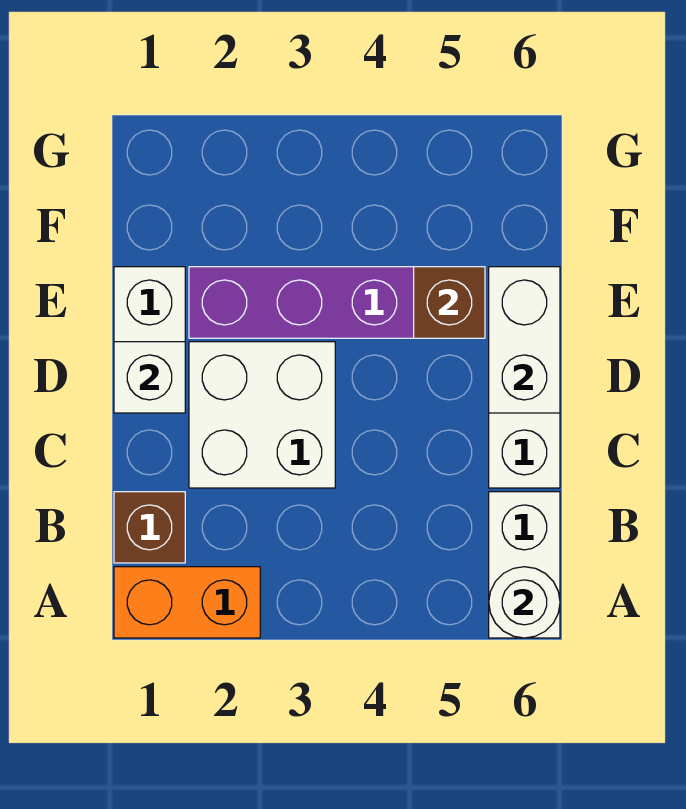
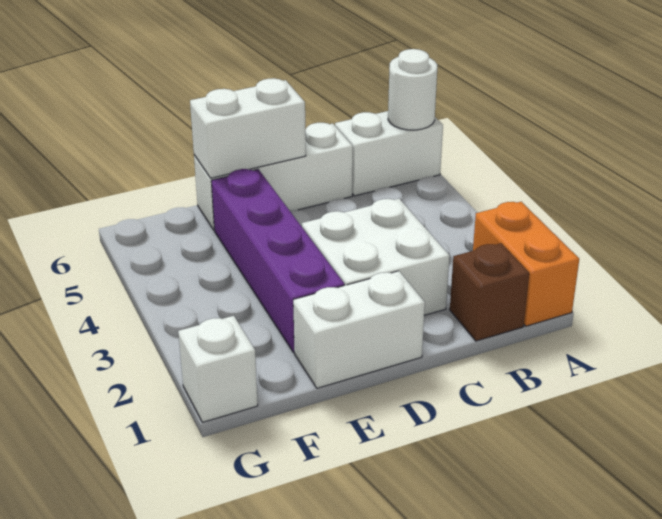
white 1x1 brick [114,342,185,413] -> white 1x1 brick moved to [178,316,258,422]
brown 1x1 brick [414,267,485,338] -> none

